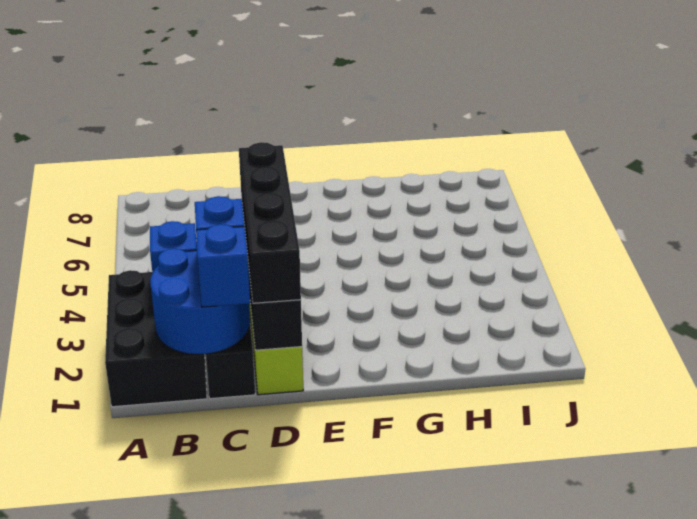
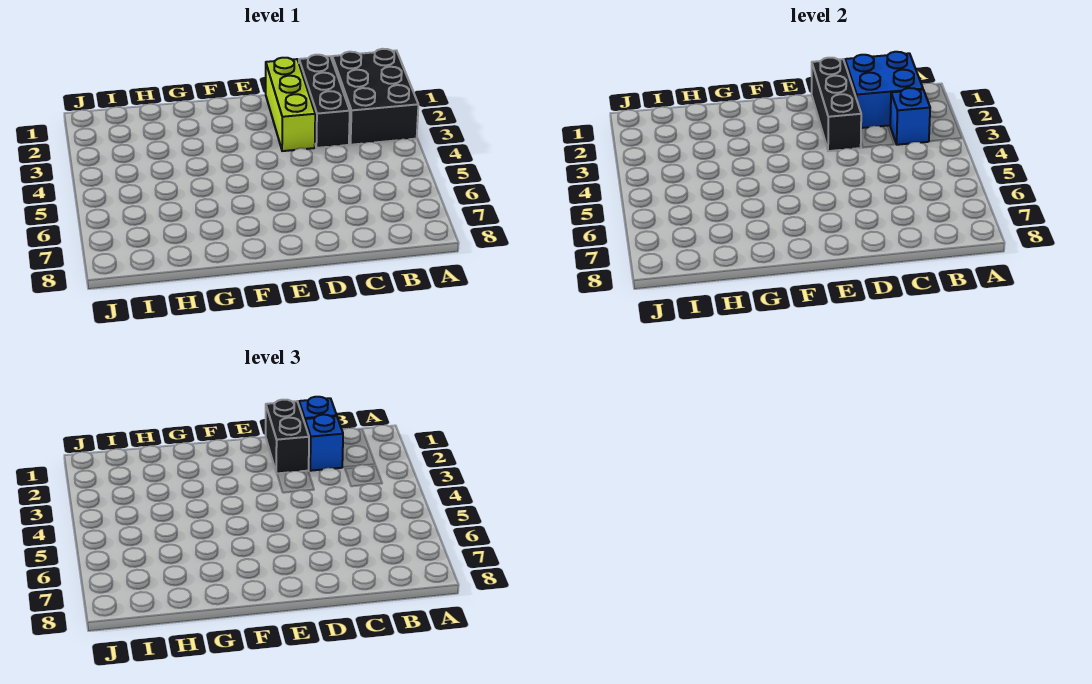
blue 2x2 round brick [150,249,250,355] -> blue 2x2 brick [845,52,923,128]
black 1x4 brick [239,142,301,303] -> black 1x2 brick [266,400,309,473]

